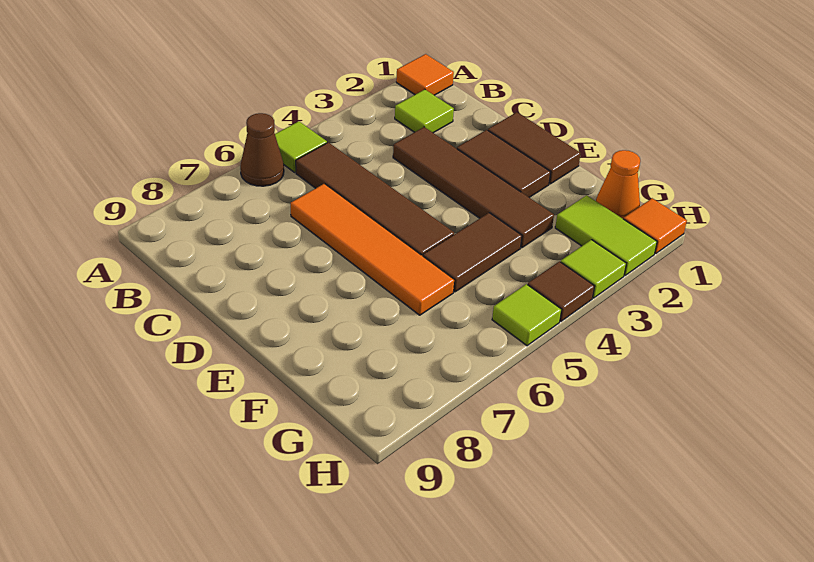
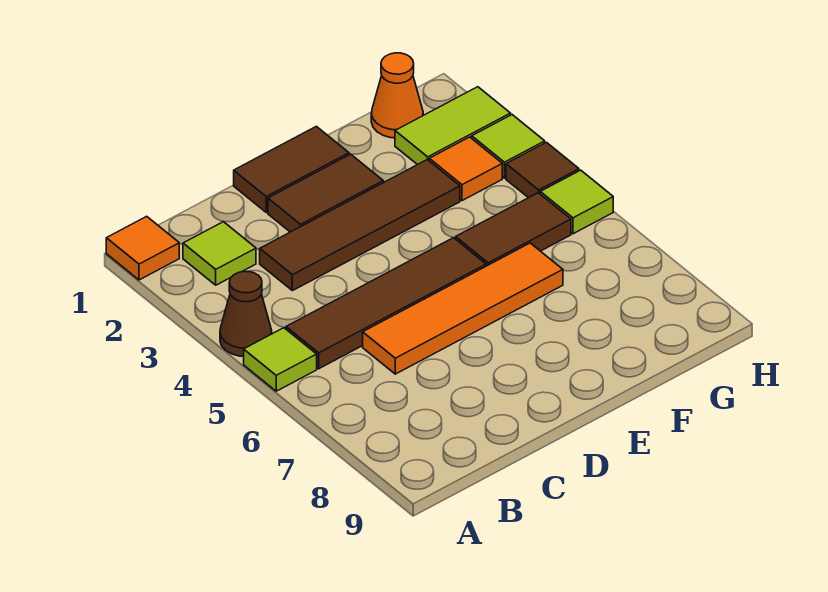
brown 1x1 cone [240,113,284,186] -> brown 1x1 cone moved to [220,271,272,356]
brown 1x2 tile [423,213,522,292] -> brown 1x2 tile turned to [456,193,571,266]
orange 1x1 tile [624,198,687,254] -> orange 1x1 tile moved to [429,137,502,201]

